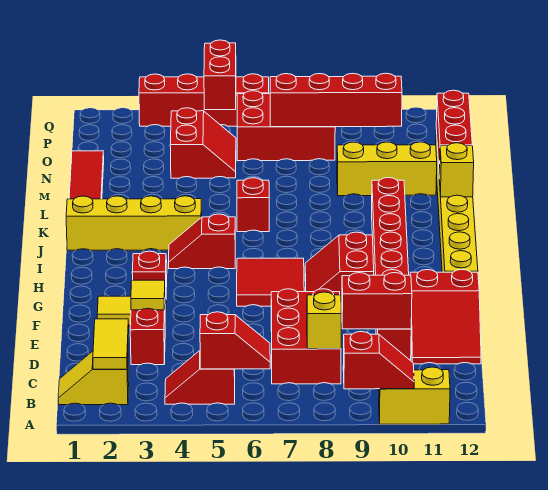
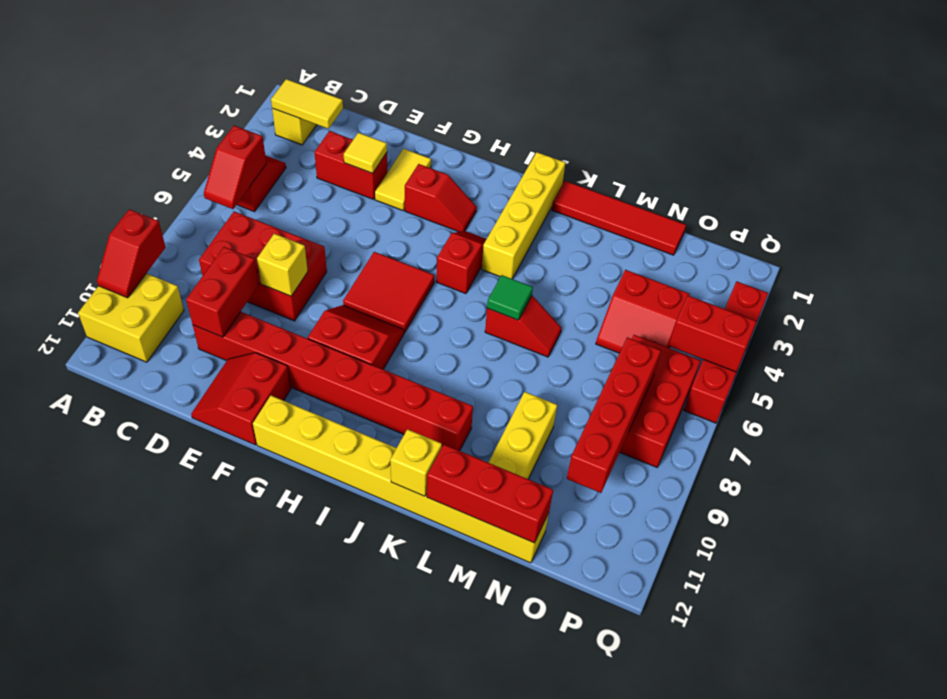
yellow 1x2 brick [379,367,450,424] -> yellow 2x2 brick [78,273,184,362]
yellow 1x1 brick [307,292,341,349] -> yellow 1x1 brick moved to [257,234,308,296]
red 2x3 slope [410,269,481,364] -> red 2x2 slope [191,353,291,445]
none -> green 1x1 tile [487,275,533,320]

